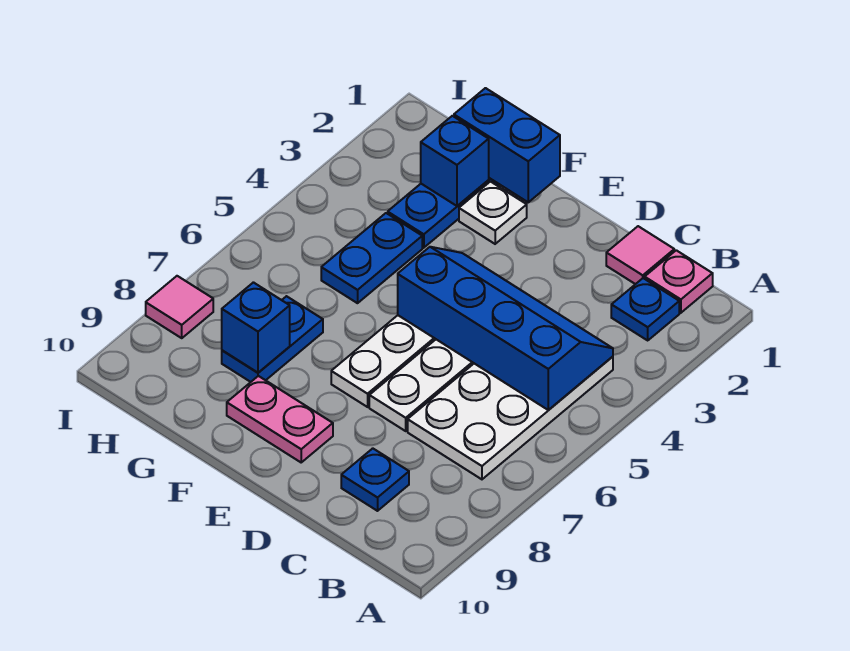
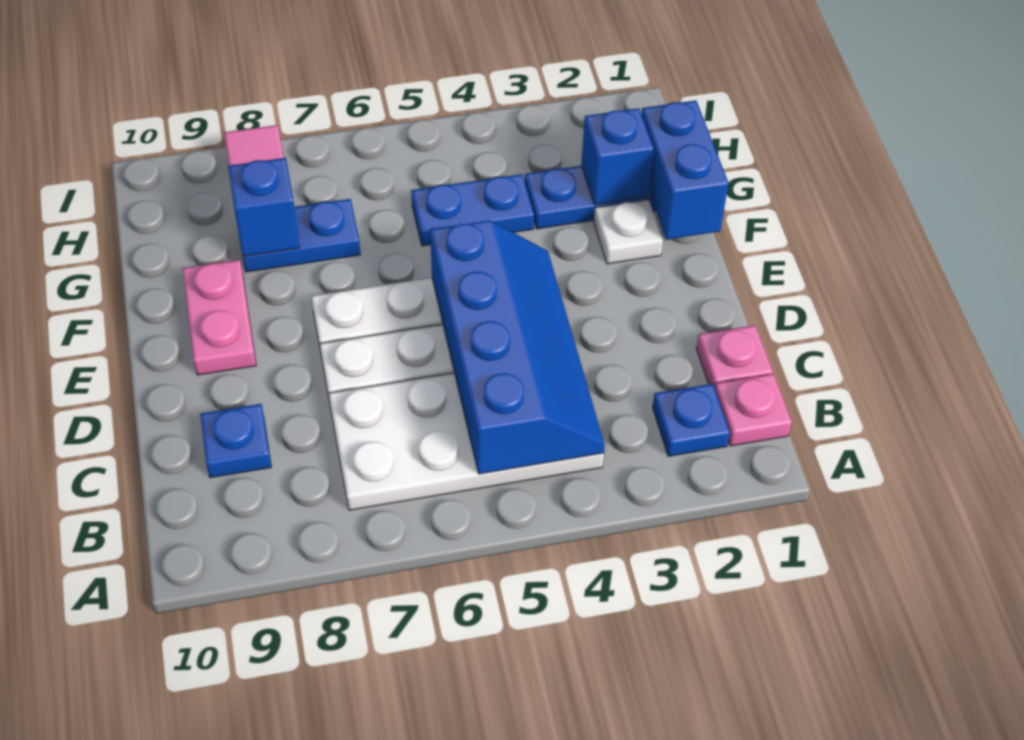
pink 1x1 tile [606,226,674,284] -> pink 1x1 plate [696,325,773,388]

